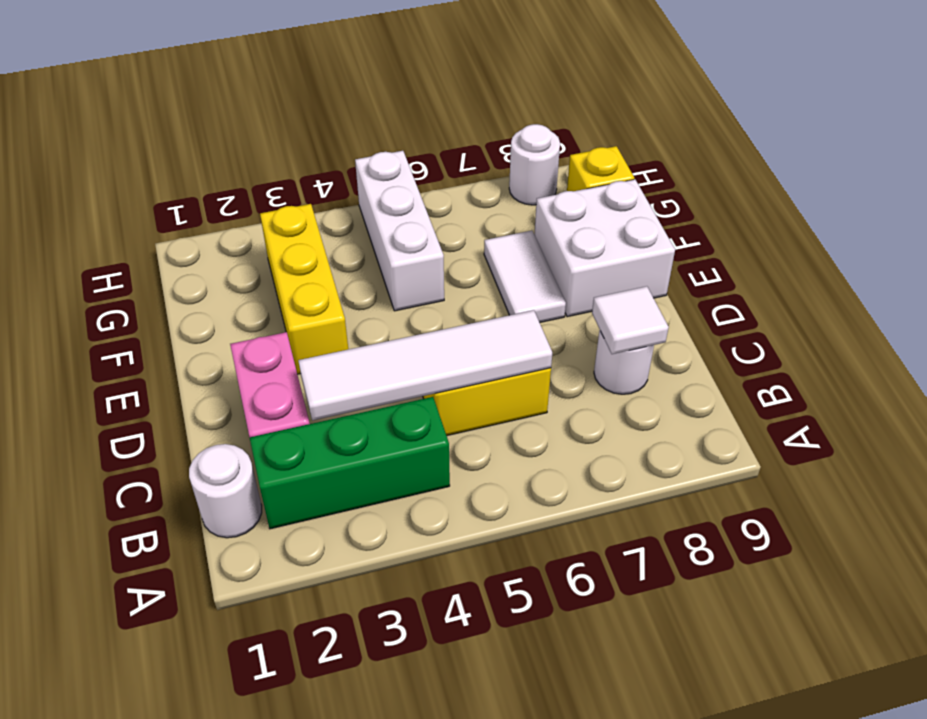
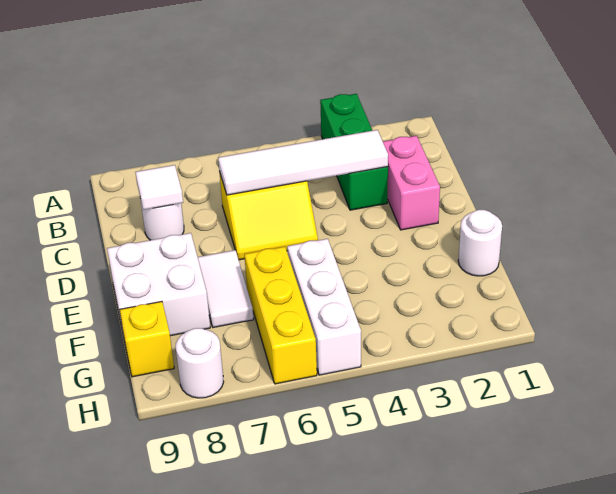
white 1x1 round brick [189,444,262,538] -> white 1x1 round brick moved to [458,210,502,276]
green 1x3 brick [250,397,450,529] -> green 1x3 brick turned to [320,94,388,210]
yellow 1x3 brick [260,204,348,374] -> yellow 1x3 brick moved to [244,247,317,384]

